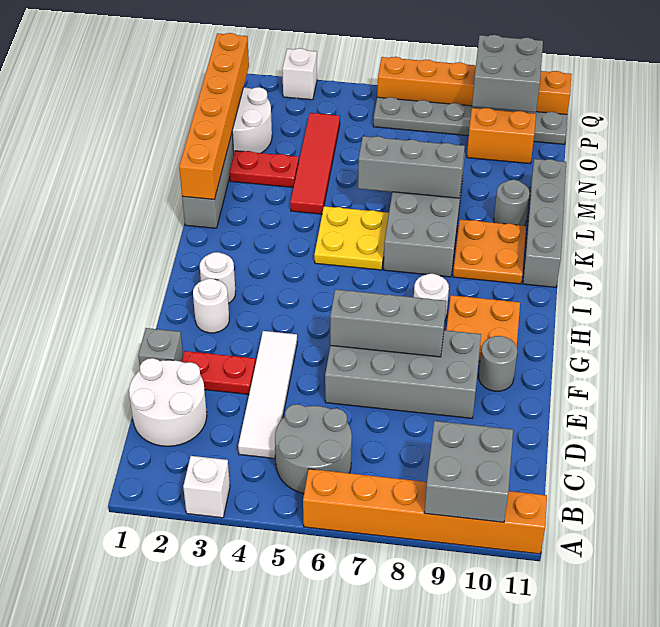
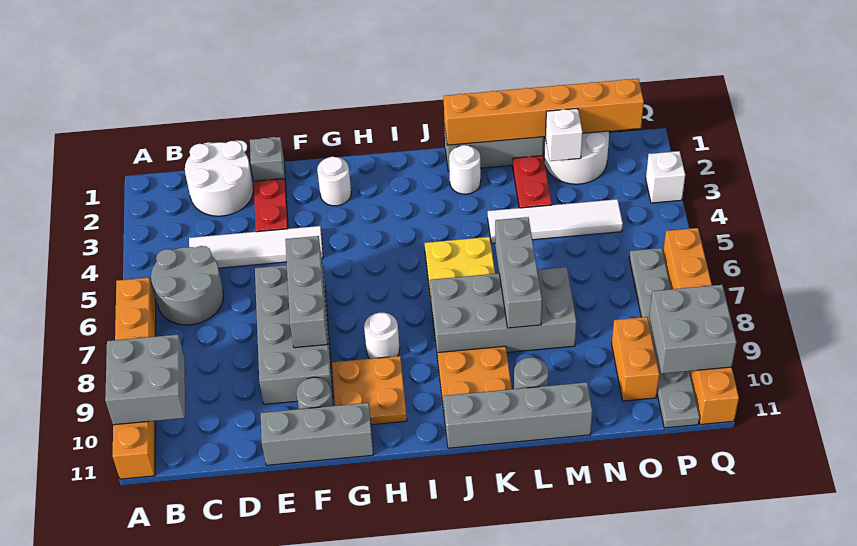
white 1x1 brick [183,456,230,518] -> white 1x1 brick moved to [545,108,583,161]
none -> grey 1x3 brick [261,403,374,465]
white 1x1 round brick [200,252,235,303] -> white 1x1 round brick moved to [449,145,481,194]
red 1x4 tile [290,113,340,214] -> white 1x4 tile [488,199,623,243]

